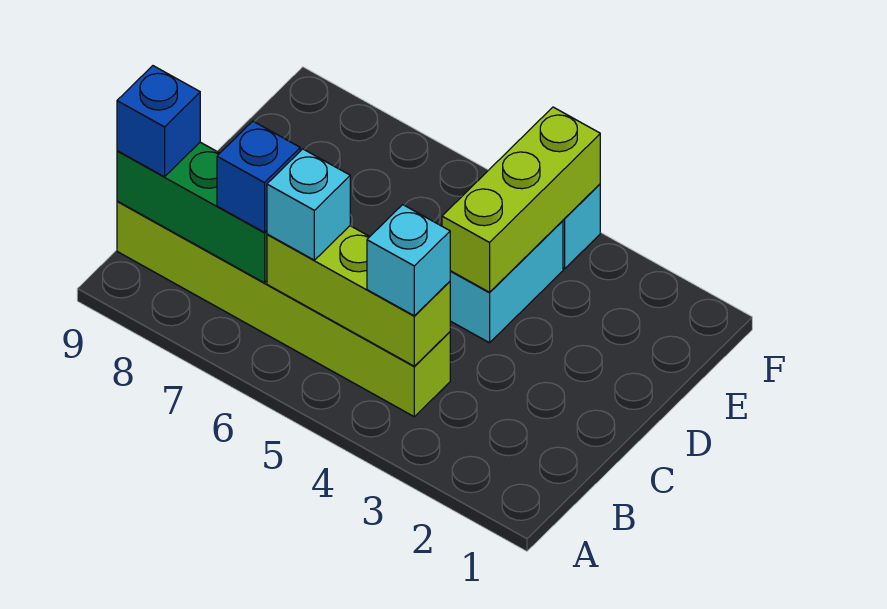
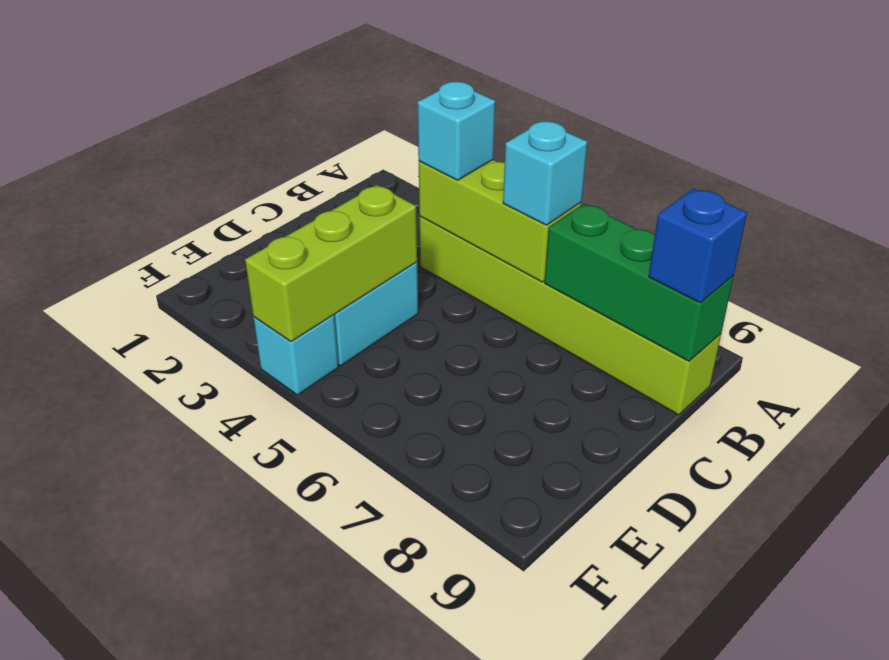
blue 1x1 brick [217,121,300,232] -> none

